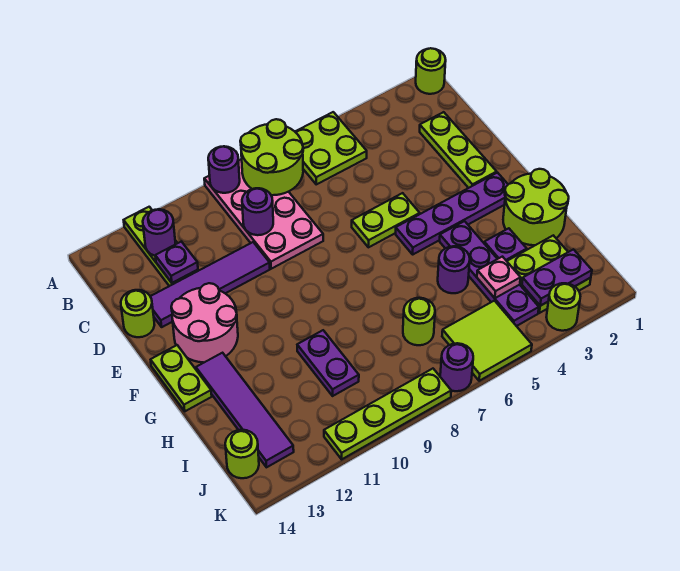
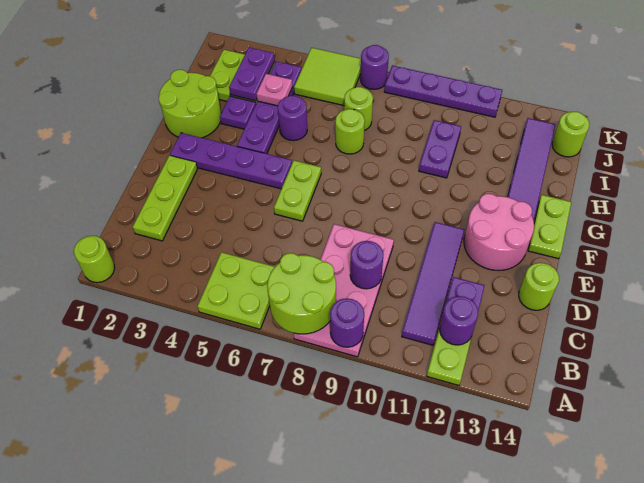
purple 1x4 tile [150,242,270,327] -> purple 1x4 tile turned to [402,222,464,345]
lime 1x2 plate [352,193,420,247] -> lime 1x2 plate turned to [274,161,321,221]
purple 1x2 plate [522,249,592,306] -> purple 1x2 plate turned to [229,48,275,101]
lime 1x1 round brick [546,283,580,331] -> lime 1x1 round brick moved to [335,109,365,154]
lime 1x4 plate [324,369,451,459] -> purple 1x4 plate [384,65,502,117]

